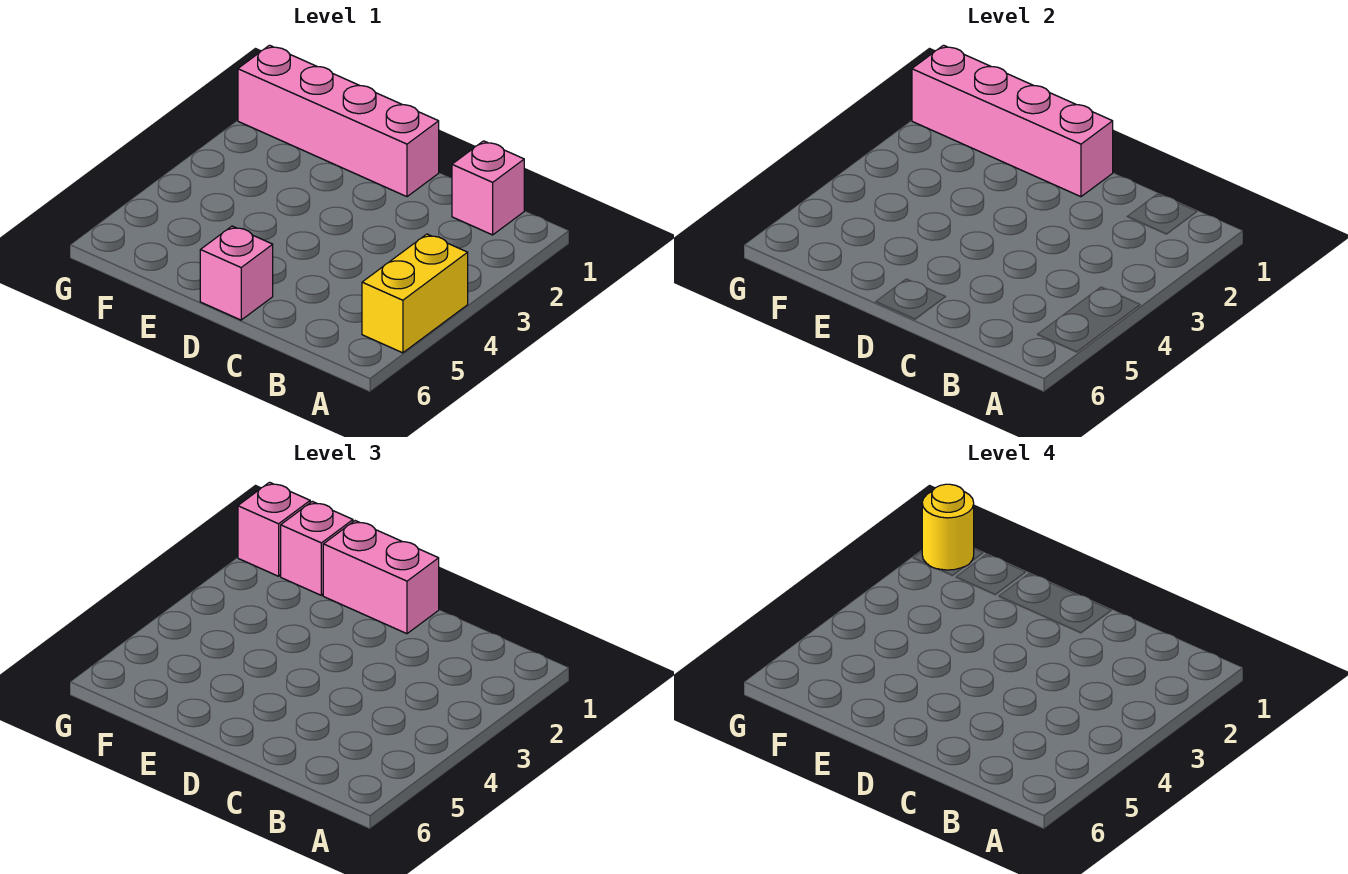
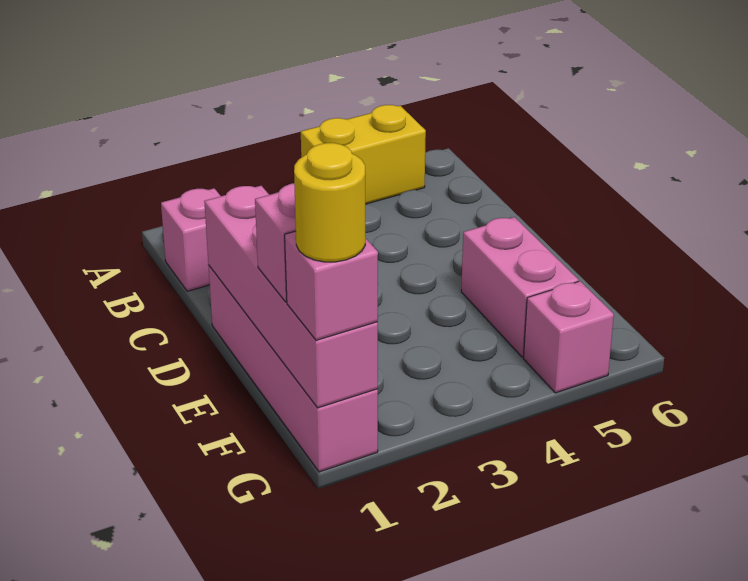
pink 1x2 brick [323,521,439,634] -> pink 1x2 brick moved to [461,217,579,357]
pink 1x1 brick [200,226,273,320] -> pink 1x1 brick moved to [524,281,614,393]

